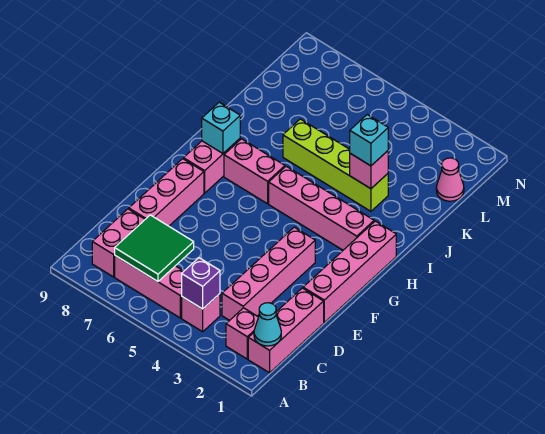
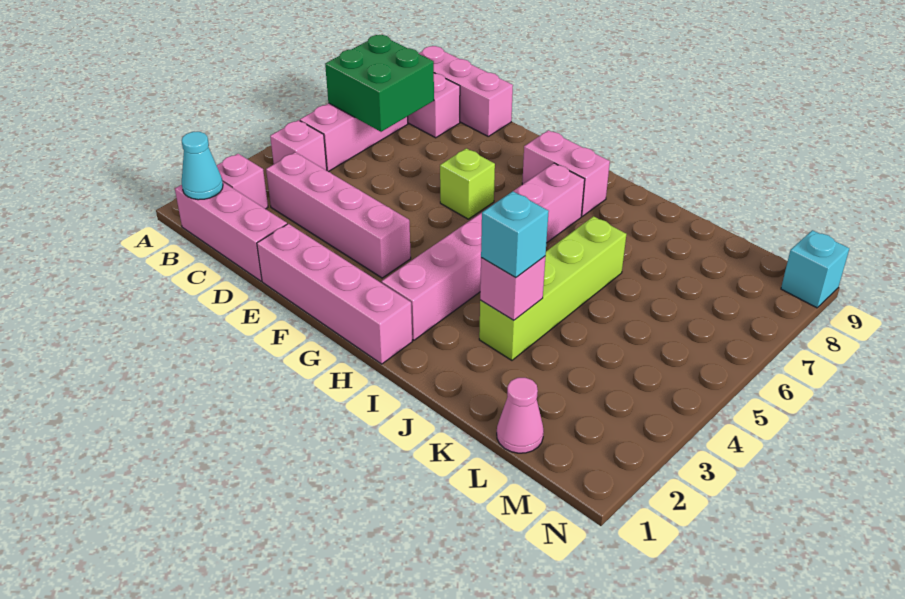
purple 1x1 brick [182,258,220,309] -> none
green 2x2 tile [115,215,194,281] -> green 2x2 brick [325,35,434,132]
pink 1x3 brick [129,159,204,226] -> pink 1x3 brick moved to [418,46,513,136]
none -> lime 1x1 brick [440,148,495,219]
cyan 1x1 brick [202,102,240,153] -> cyan 1x1 brick moved to [781,230,849,308]

